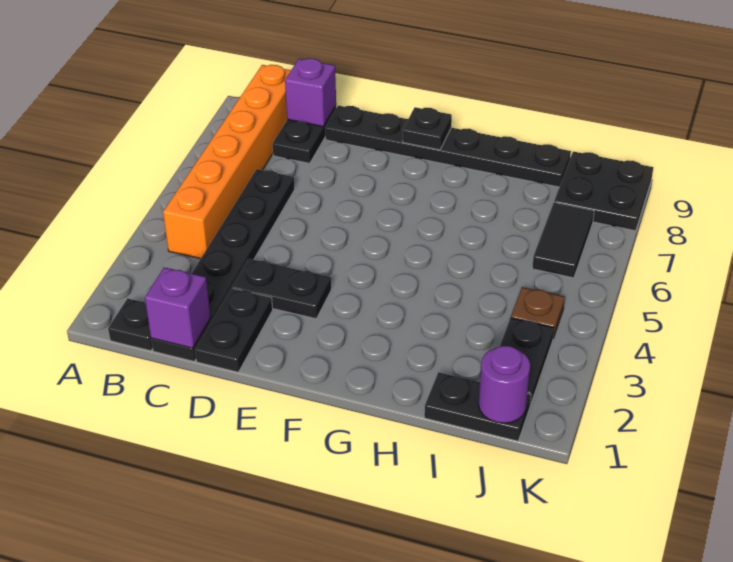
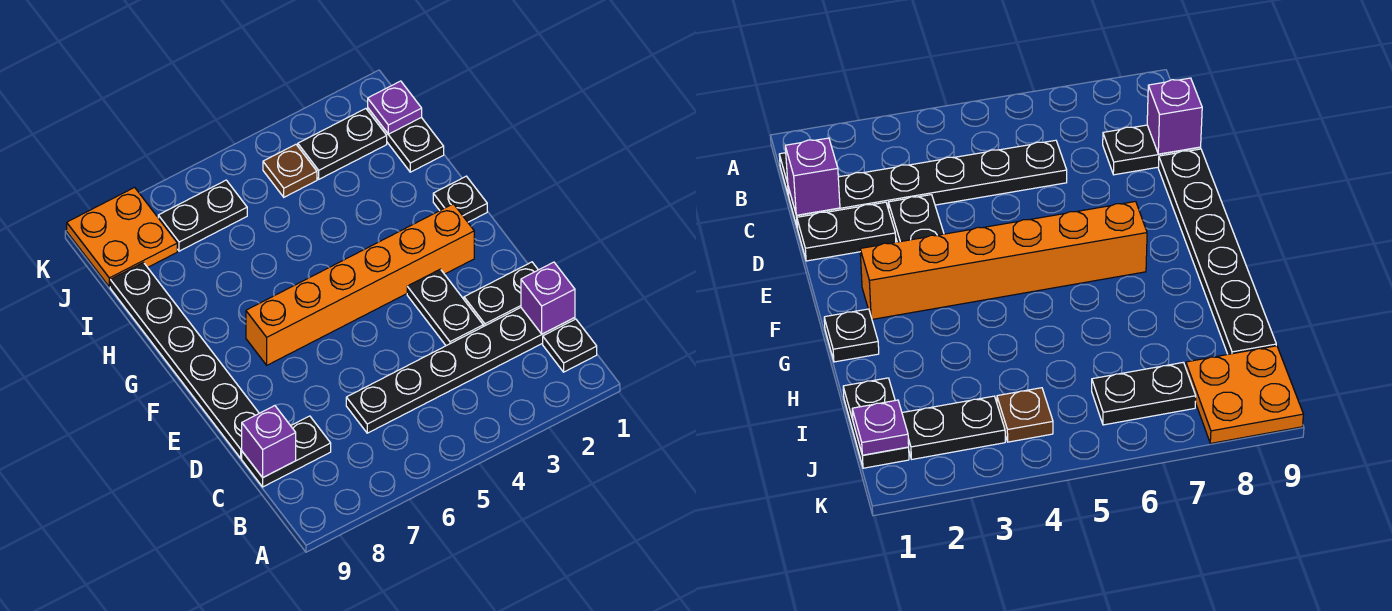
orange 1x6 brick [163,65,291,259] -> orange 1x6 brick moved to [246,204,474,365]
black 1x1 plate [403,107,452,150] -> black 1x1 plate moved to [433,176,487,222]
purple 1x1 round brick [479,346,530,423] -> purple 1x1 plate [368,81,422,134]
black 1x2 tile [532,202,594,278] -> black 1x2 plate [158,180,247,251]
black 2x2 plate [554,151,653,231] -> orange 2x2 plate [67,187,177,287]

